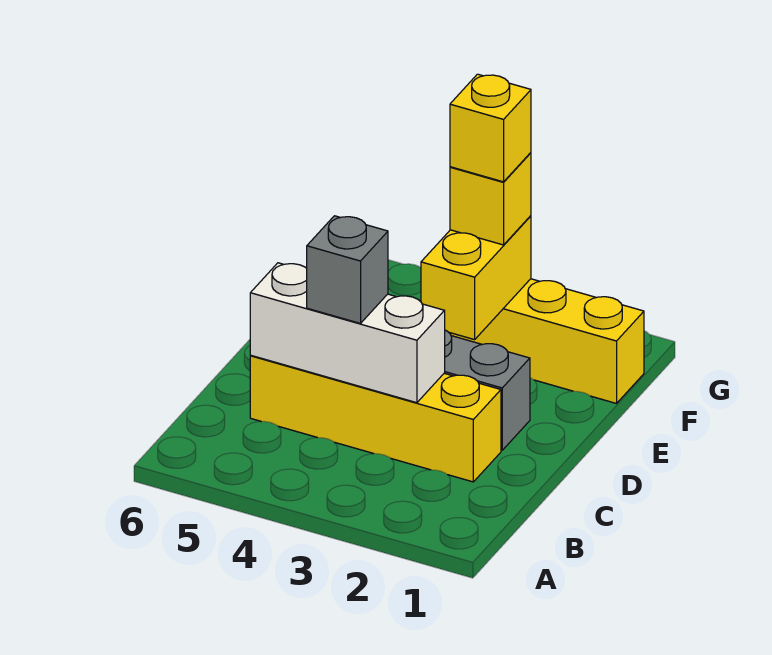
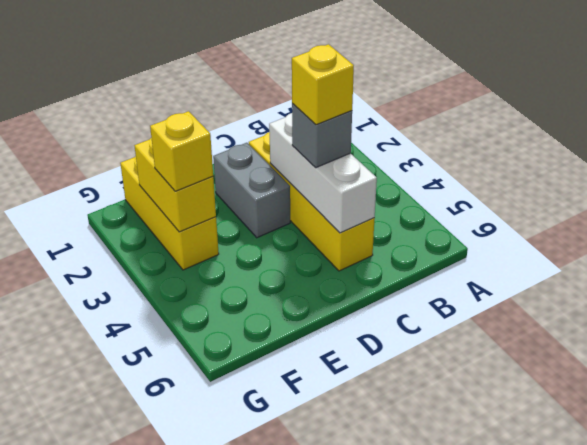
yellow 1x2 brick [421,216,531,340] -> yellow 1x2 brick turned to [134,138,216,232]
yellow 1x1 brick [450,74,531,182] -> yellow 1x1 brick moved to [292,44,354,125]

